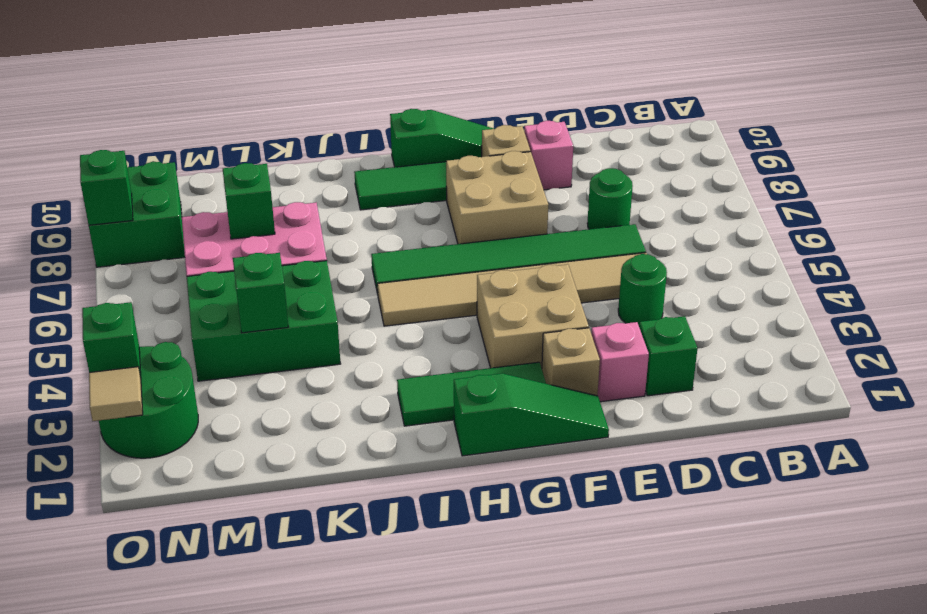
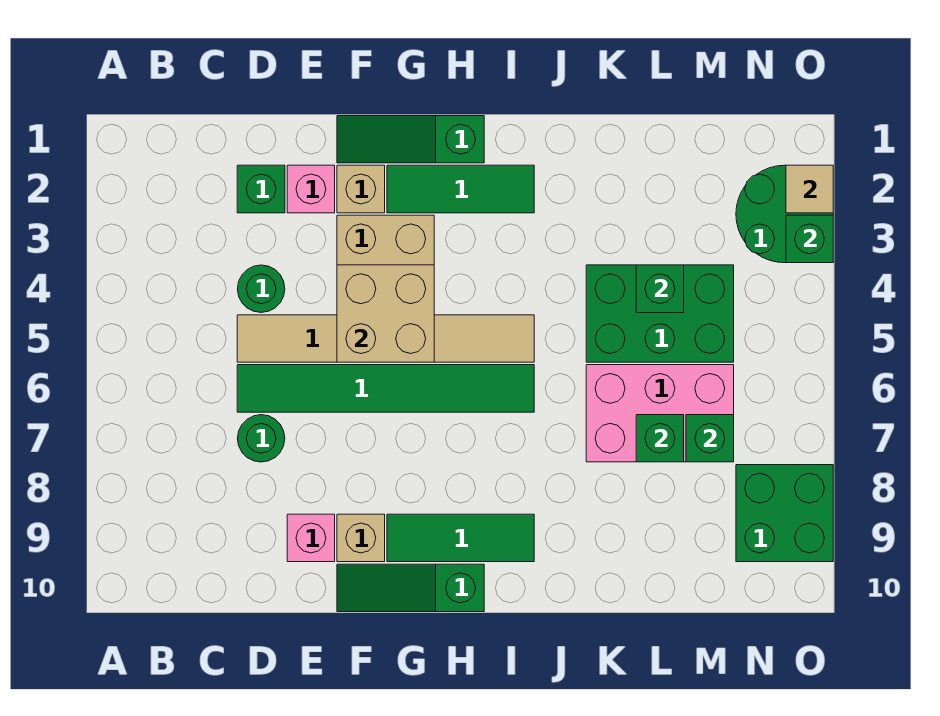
tan 2x2 brick [446,151,548,244] -> tan 2x2 brick moved to [337,265,434,362]
green 1x1 brick [80,150,133,225] -> green 1x1 brick moved to [686,415,734,462]

